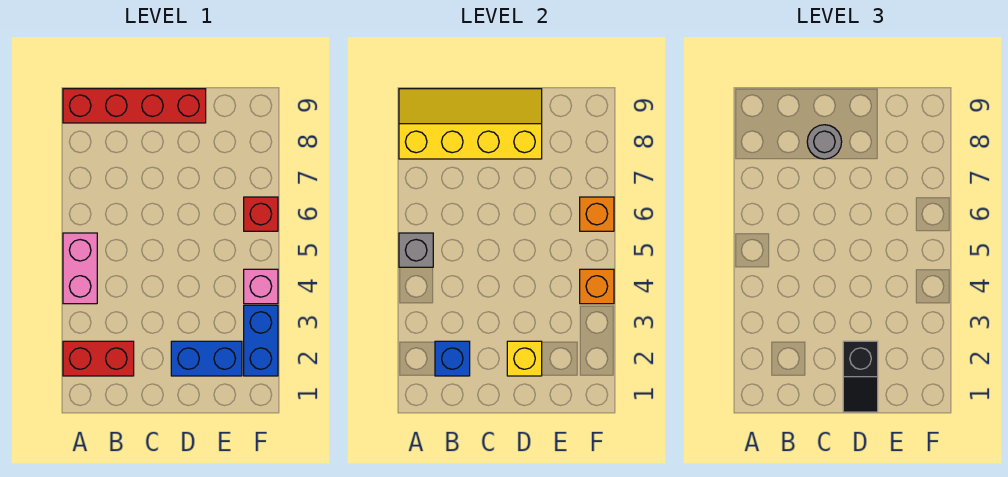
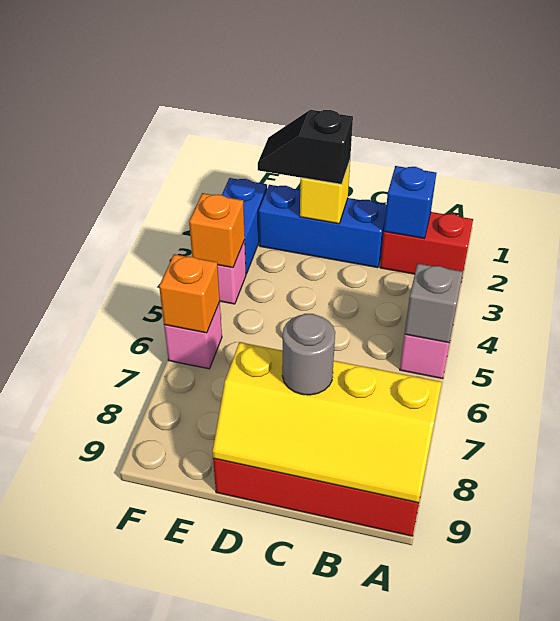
black 1x2 slope [843,341,878,412] -> black 1x2 slope turned to [258,110,353,184]
blue 1x2 brick [171,341,242,376] -> blue 1x3 brick [259,185,387,268]
red 1x1 brick [244,197,278,231] -> pink 1x1 brick [164,302,222,369]

